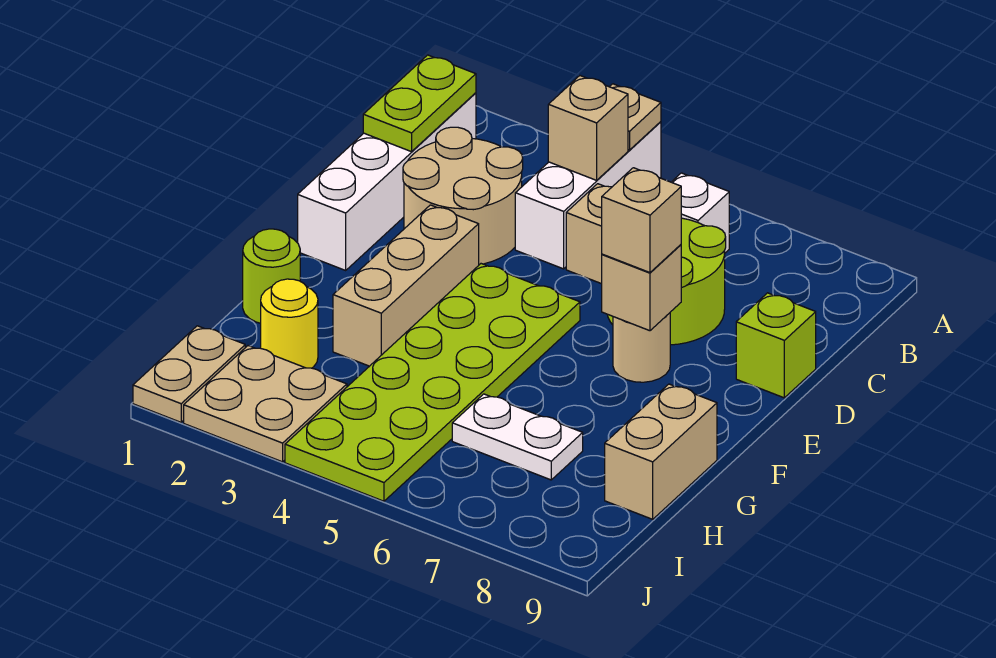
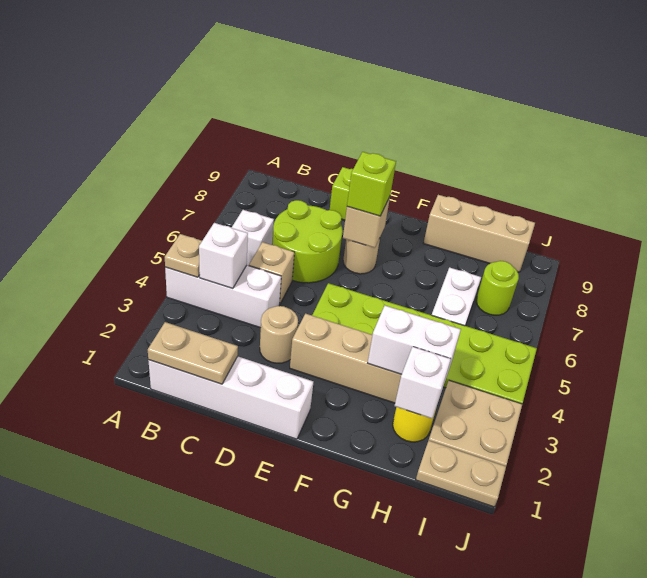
lime 1x2 plate [363,55,476,152] -> tan 1x2 plate [148,322,238,384]
tan 1x1 brick [548,76,628,180] -> white 1x1 brick [199,223,248,289]
tan 2x2 round brick [403,127,523,265] -> tan 1x1 round brick [260,306,298,363]
tan 1x1 brick [602,168,681,273] -> lime 1x1 brick [347,152,396,216]
lime 1x1 round brick [243,229,300,323] -> lime 1x1 round brick moved to [476,261,519,315]
none -> white 1x2 brick [368,305,461,383]
tan 1x2 brick [605,384,717,519] -> tan 1x3 brick [424,195,535,272]
none -> white 1x1 brick [395,347,451,418]

